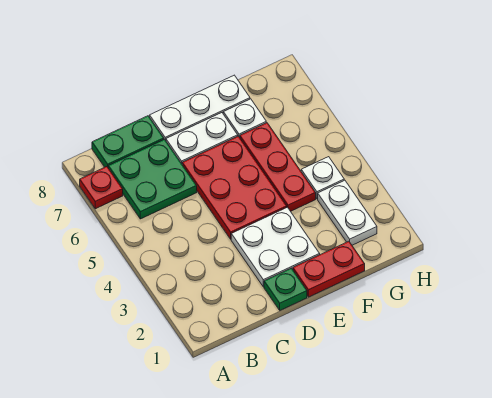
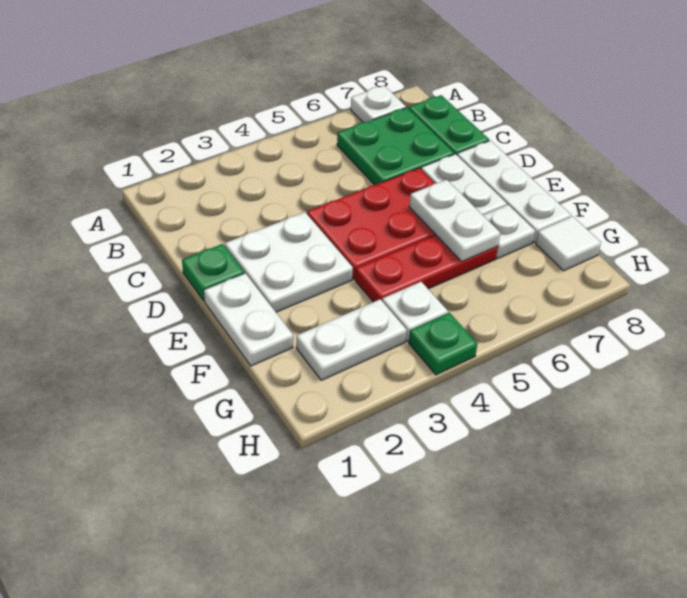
red 1x1 plate [80,167,123,209] -> white 1x1 plate [351,86,406,122]
red 1x2 plate [293,241,365,297] -> white 1x2 plate [204,273,293,366]
none -> white 1x2 plate [409,180,500,261]
none -> white 1x1 tile [536,216,601,271]
none -> green 1x1 plate [409,313,477,375]

